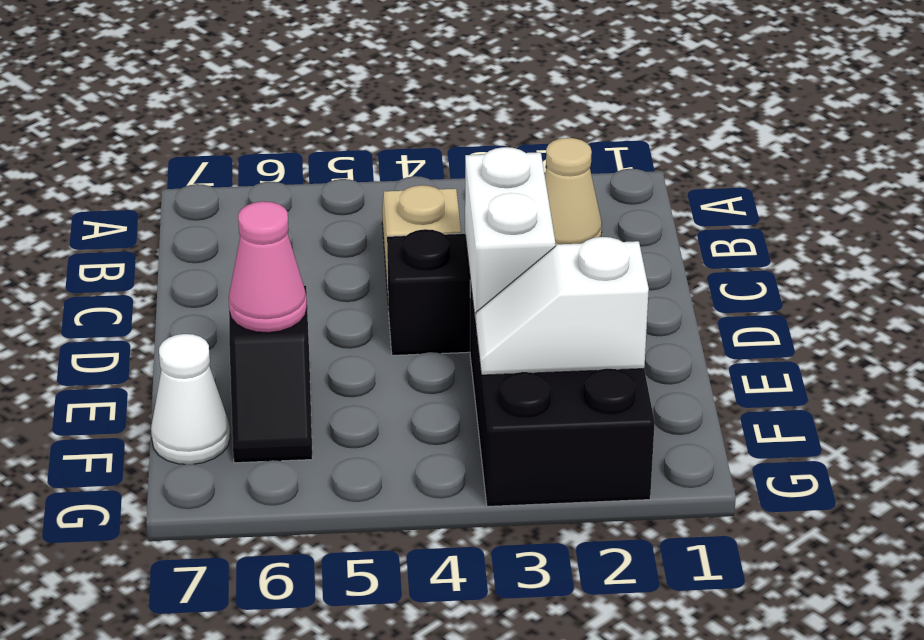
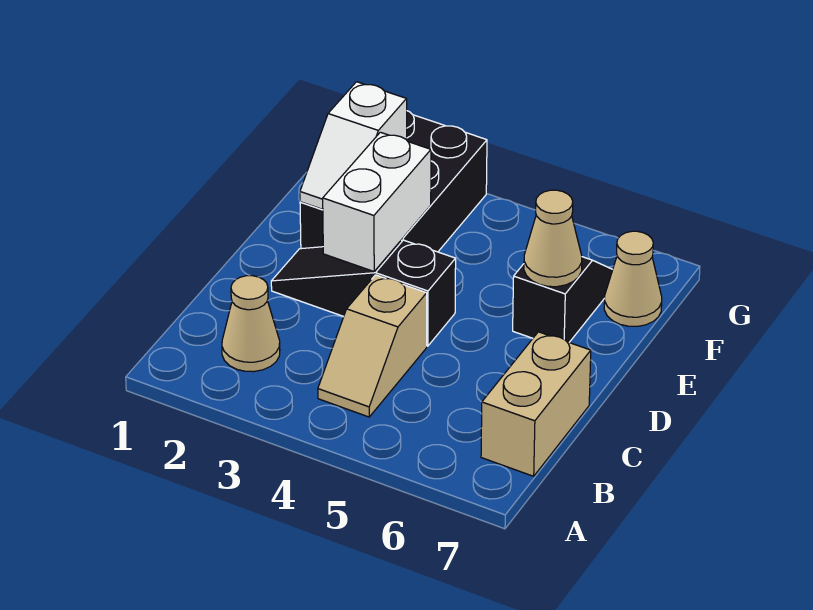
none -> tan 1x2 brick [481,332,591,476]
pink 1x1 cone [229,201,307,333] -> tan 1x1 cone [524,190,582,287]
white 1x2 slope [476,237,649,375] -> white 1x2 slope turned to [300,82,407,209]
white 1x1 cone [151,334,230,464] -> tan 1x1 cone [604,231,662,326]

